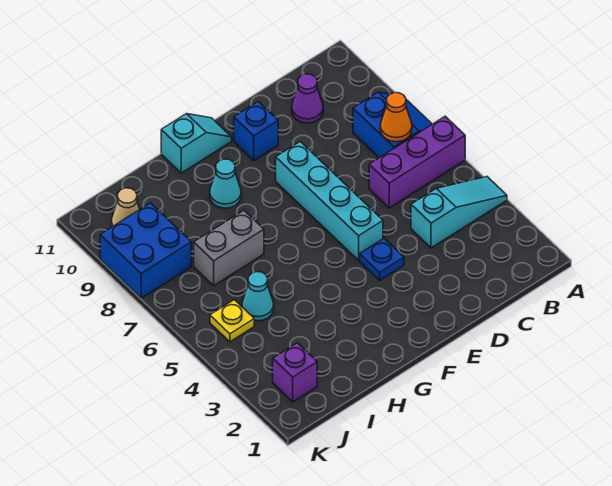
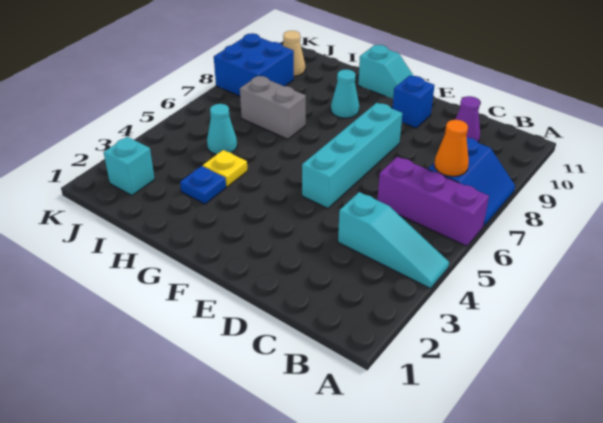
blue 1x1 plate [360,238,404,280] -> blue 1x1 plate moved to [180,166,226,204]
purple 1x1 brick [273,343,317,402] -> cyan 1x1 brick [104,137,155,195]
yellow 1x1 plate [210,300,254,342] -> yellow 1x1 plate moved to [203,150,248,187]

